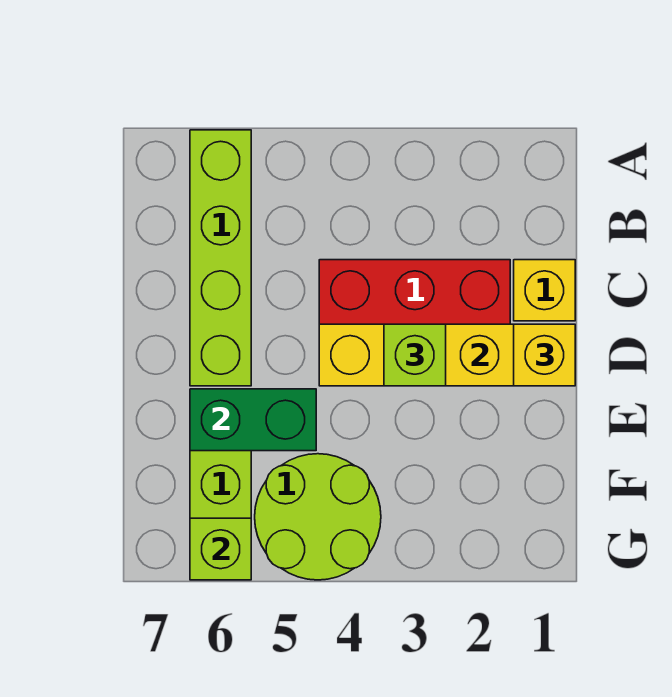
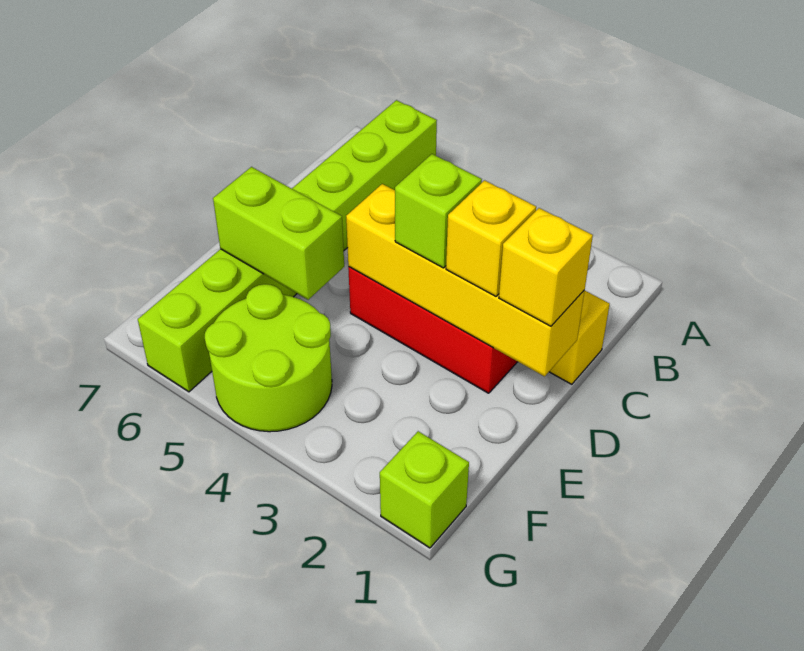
none -> yellow 1x1 brick [446,180,536,296]
green 1x2 brick [190,389,316,451] -> lime 1x2 brick [213,167,344,300]
lime 1x1 brick [190,518,251,580] -> lime 1x1 brick moved to [380,431,469,548]

